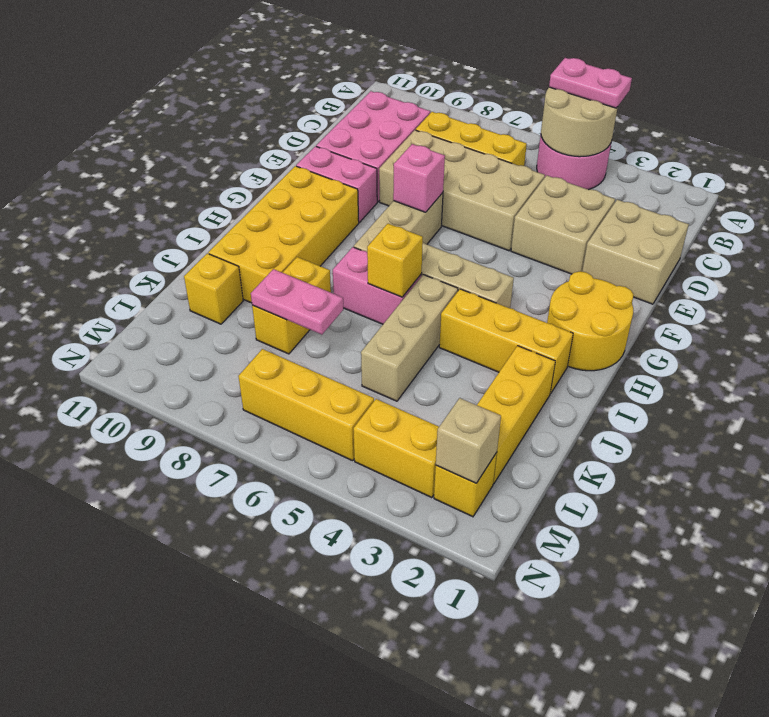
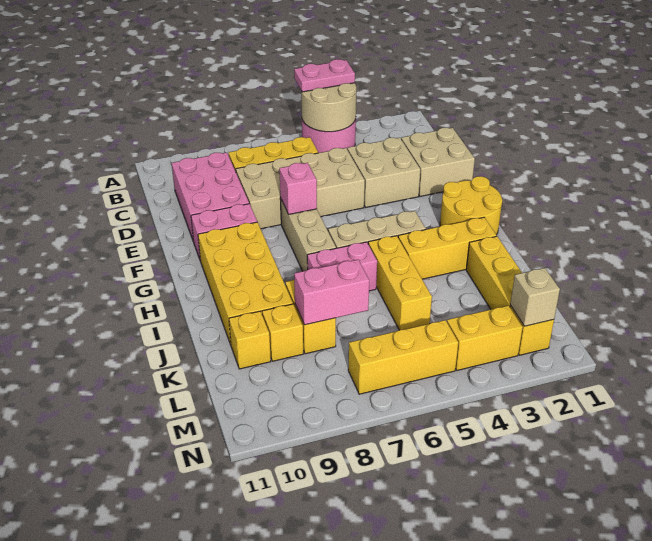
tan 1x3 brick [361,275,458,401] -> yellow 1x3 brick [368,236,432,330]
yellow 1x1 brick [367,224,423,297] -> yellow 1x1 brick moved to [262,304,303,361]
pink 1x2 plate [251,269,344,335] -> pink 1x2 brick [294,260,369,325]

